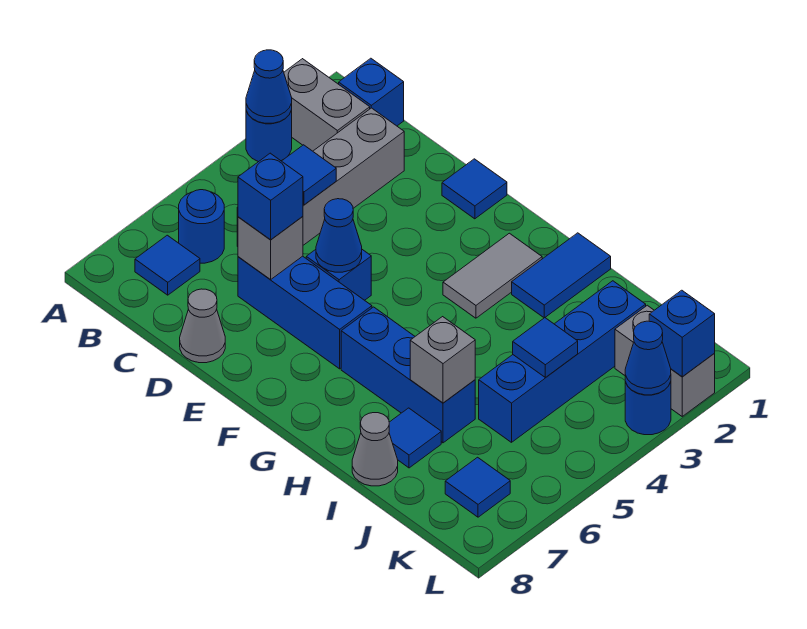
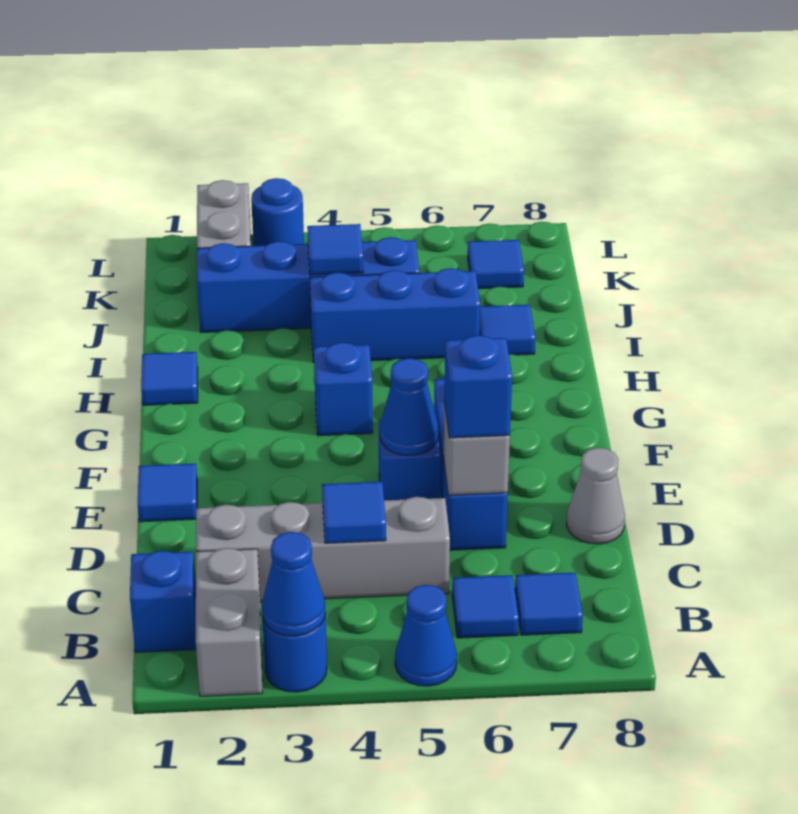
blue 1x1 round brick [179,190,224,263] -> blue 1x1 tile [452,575,519,638]
grey 1x2 tile [443,233,542,318] -> none
blue 1x3 brick [341,307,475,443] -> blue 1x3 brick turned to [310,268,480,363]
blue 1x2 tile [512,233,611,318] -> blue 1x1 tile [141,352,198,405]
grey 1x1 brick [410,317,475,403] -> none
grey 1x1 cone [352,413,398,486] -> none
blue 1x1 brick [649,290,715,377] -> blue 1x1 brick moved to [314,342,373,436]
blue 1x1 cone [625,321,671,395] -> blue 1x1 cone moved to [395,585,457,686]

